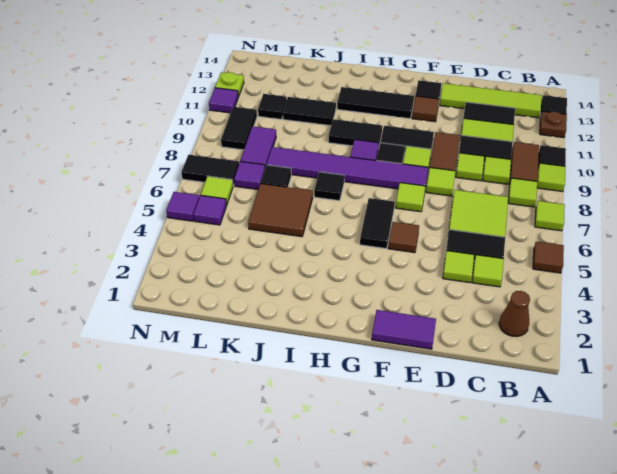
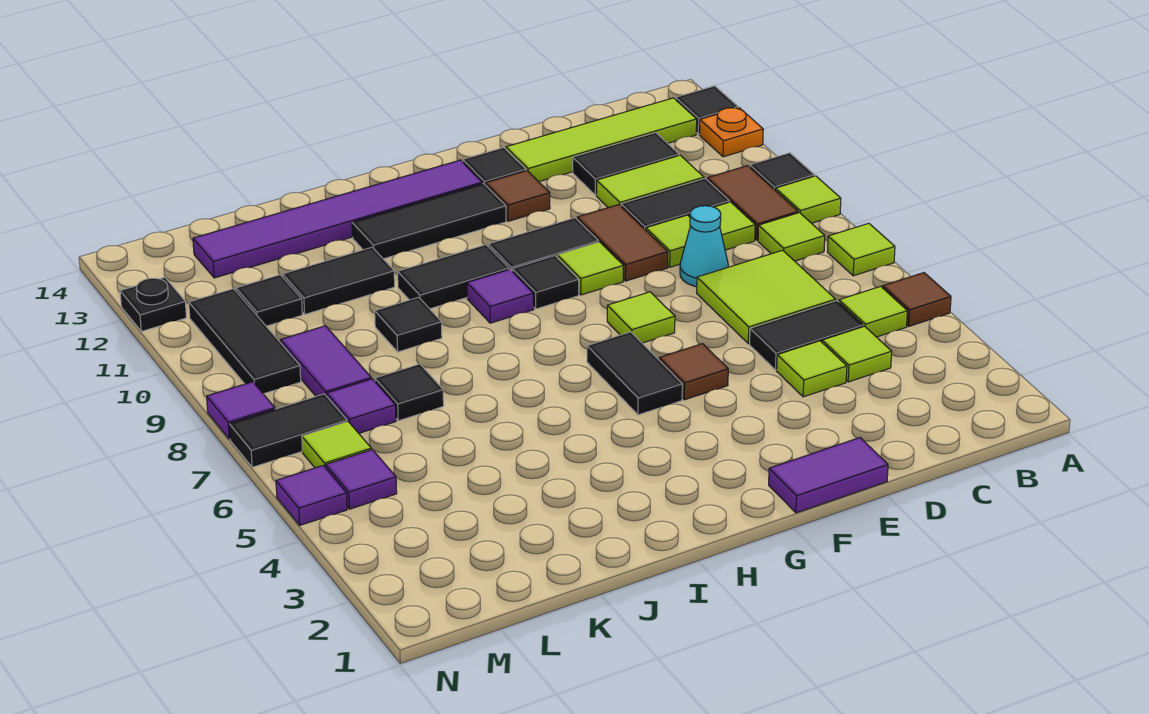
brown 1x1 plate [540,111,567,138] -> orange 1x1 plate [700,108,763,157]
brown 1x1 cone [499,291,530,337] -> none
none -> cyan 1x1 cone [680,206,728,287]
lime 1x1 tile [426,168,455,196] -> lime 1x1 tile moved to [839,286,907,337]
purple 1x6 tile [266,147,428,189] -> purple 1x6 tile moved to [193,160,482,278]
black 1x1 tile [314,172,344,201] -> black 1x1 tile moved to [375,297,442,352]
brown 2x2 tile [248,184,313,237] -> none
black 1x2 tile [221,107,257,150] -> black 1x3 tile [189,289,301,394]
purple 1x1 tile [209,88,238,113] -> purple 1x1 tile moved to [207,382,275,439]
lime 1x1 plate [215,72,244,97] -> black 1x1 plate [120,277,186,331]

